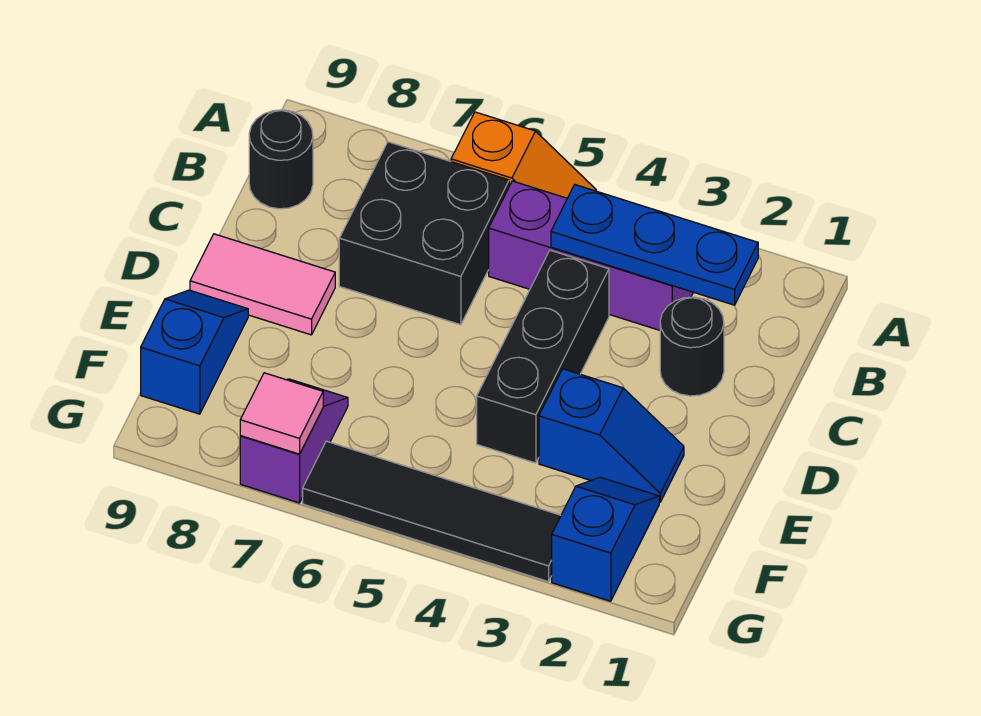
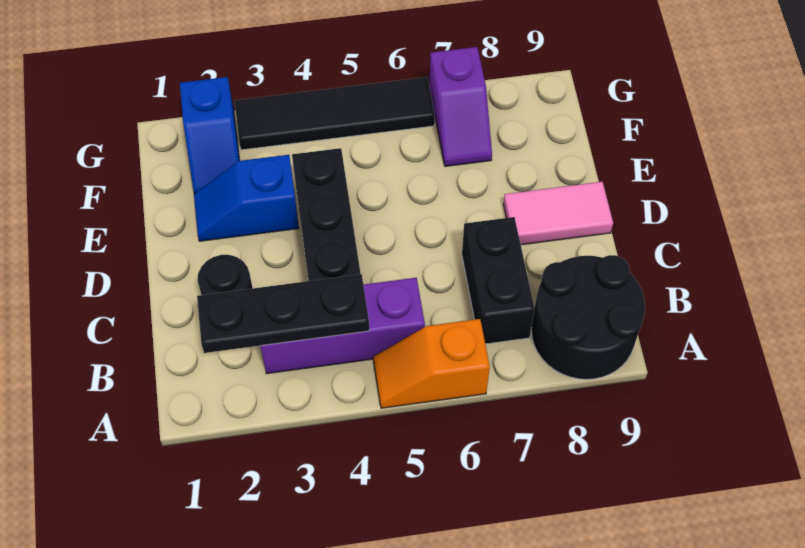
blue 1x3 plate [551,185,758,305] -> black 1x3 plate [197,274,369,353]
black 2x2 brick [339,142,509,325] -> black 1x2 brick [462,217,535,344]
black 1x1 round brick [249,110,313,209] -> black 2x2 round brick [531,255,645,379]
blue 1x2 slope [141,290,248,414] -> none
pink 1x1 tile [240,373,324,454] -> none

